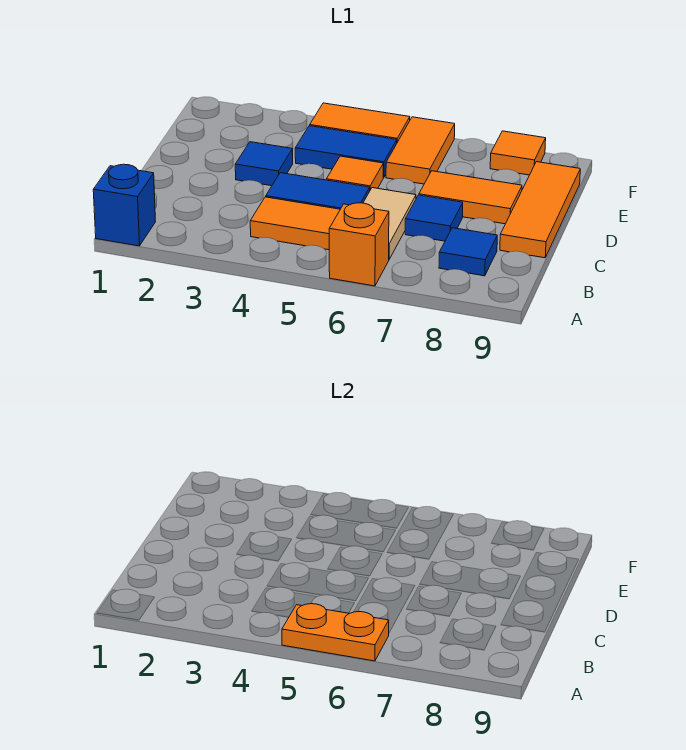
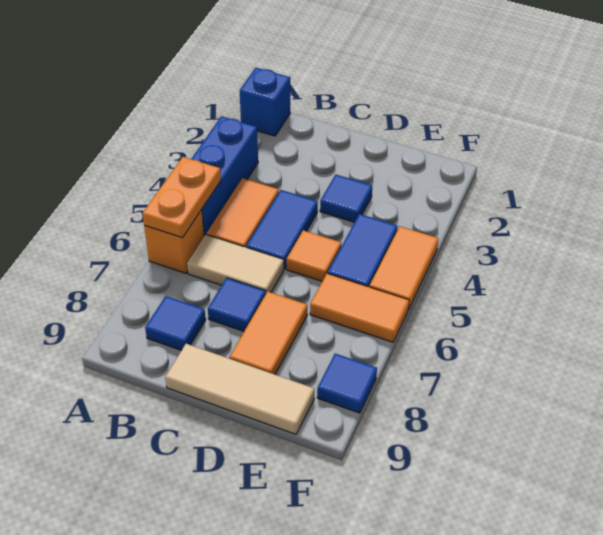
none -> blue 1x3 brick [191,116,258,236]
orange 1x3 tile [500,162,580,258] -> tan 1x3 tile [165,344,314,434]
orange 1x1 tile [490,131,546,175] -> blue 1x1 tile [317,354,377,413]

